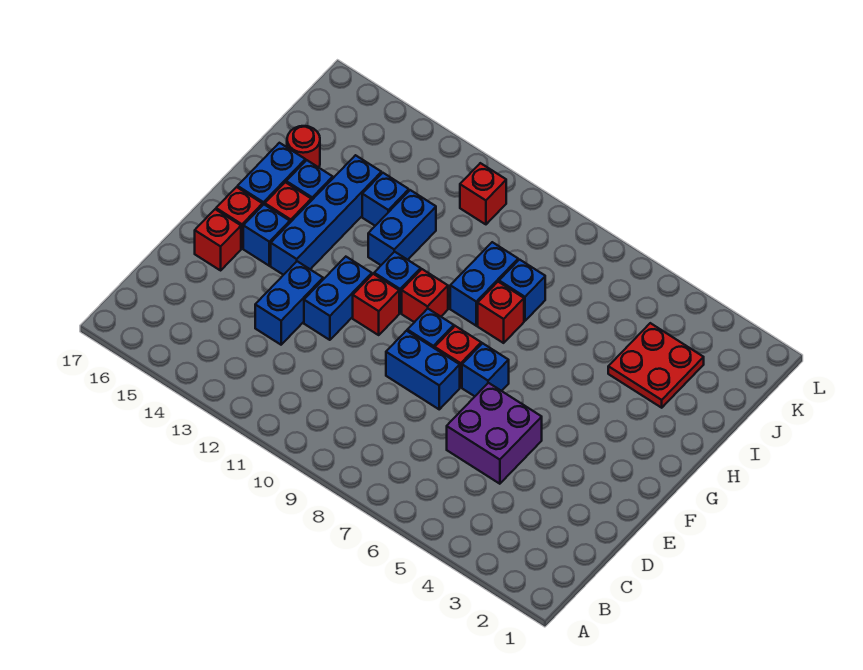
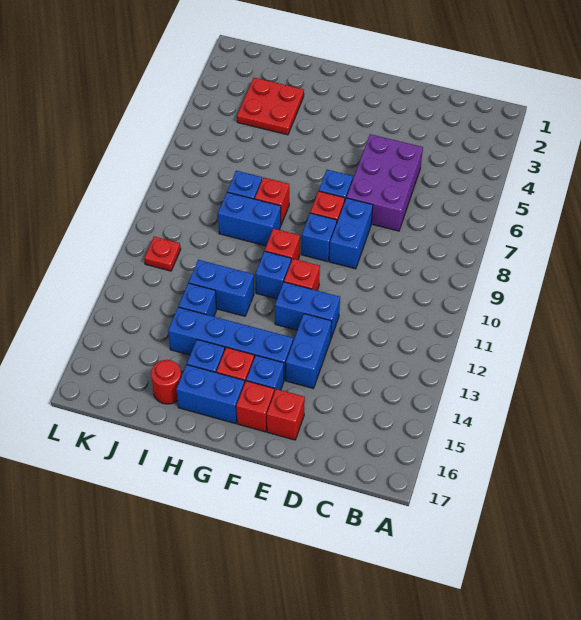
purple 2x2 brick [447,383,542,484] -> purple 2x3 brick [347,134,423,231]
blue 1x2 brick [255,261,323,345] -> blue 1x2 brick turned to [286,314,332,388]
red 1x1 brick [460,163,506,224] -> red 1x1 plate [144,237,181,271]

